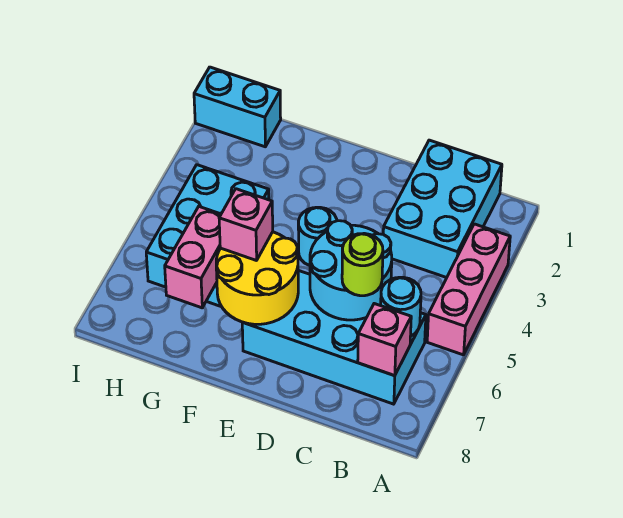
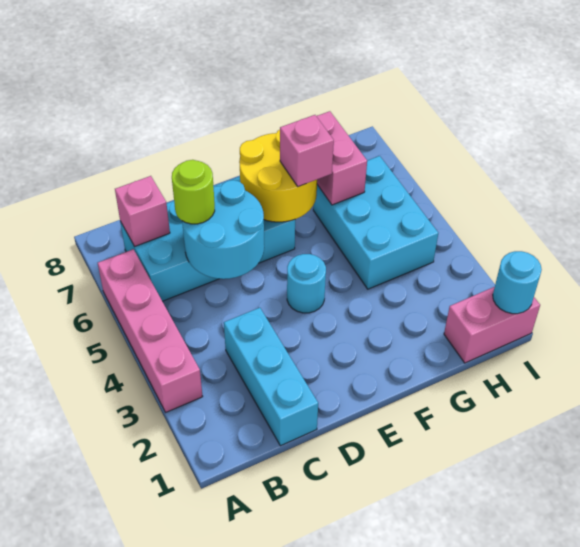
pink 1x3 brick [427,224,510,355] -> pink 1x4 brick [98,249,203,412]
cyan 2x3 brick [383,140,502,278] -> cyan 1x3 brick [224,308,318,446]
cyan 1x1 round brick [381,277,421,336] -> cyan 1x1 round brick moved to [493,251,542,314]
cyan 1x2 brick [194,67,281,147] -> pink 1x2 brick [444,287,540,363]

